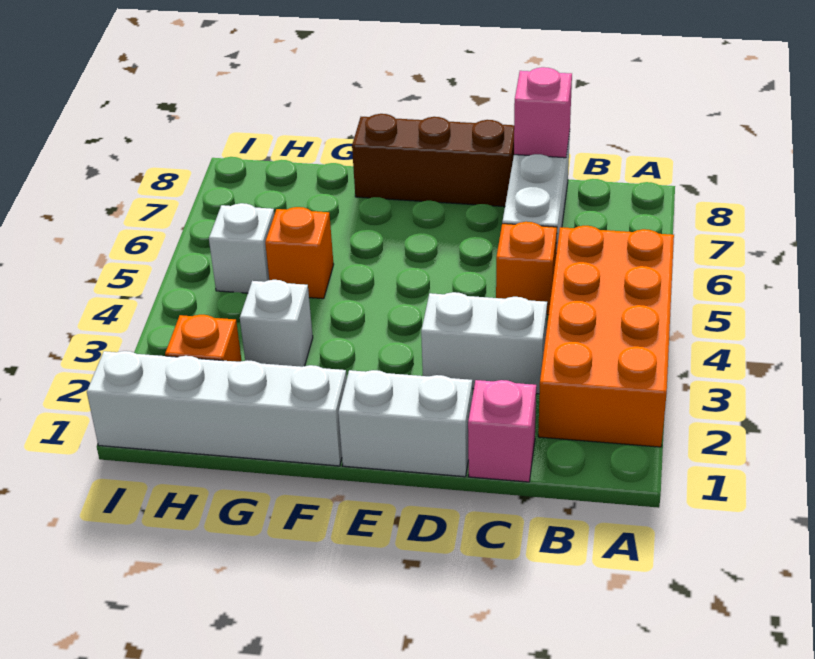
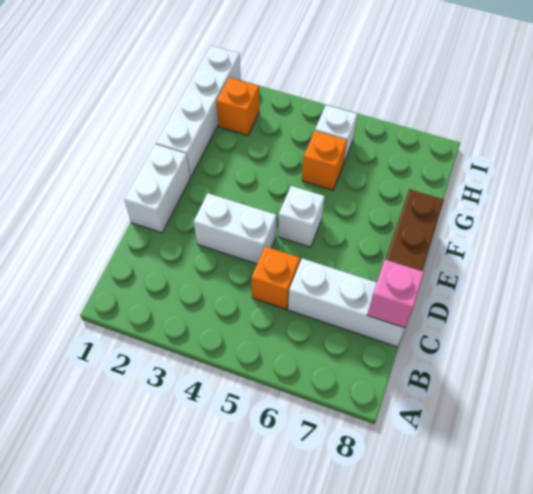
orange 2x4 brick [538,226,674,447] -> none
pink 1x1 brick [468,380,536,482] -> none
white 1x2 brick [421,292,547,394] -> white 1x2 brick turned to [194,193,276,264]
white 1x1 brick [240,280,313,367] -> white 1x1 brick moved to [278,186,325,247]

